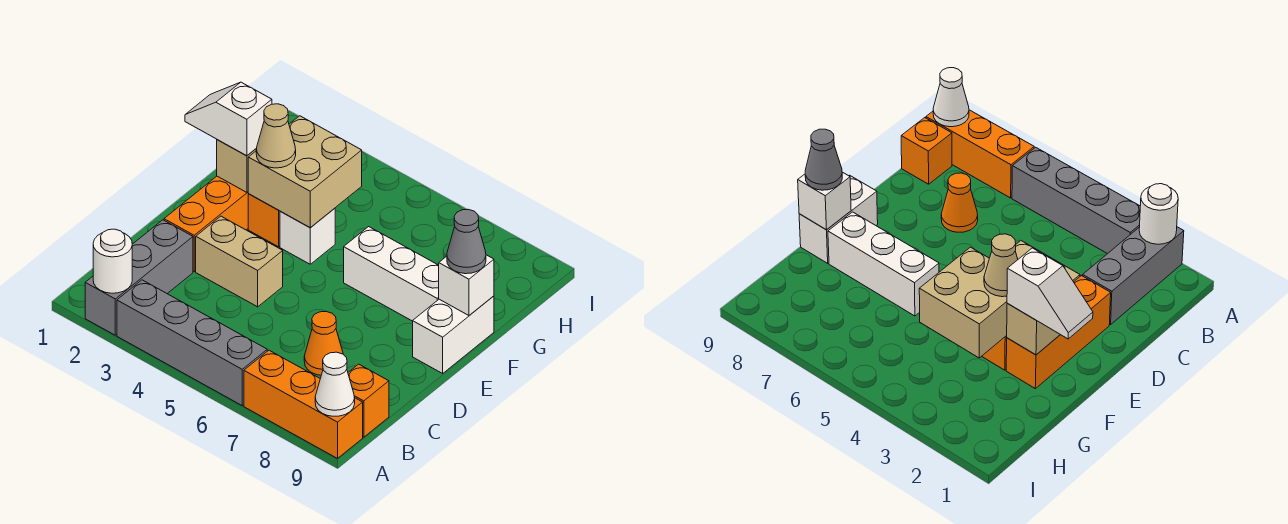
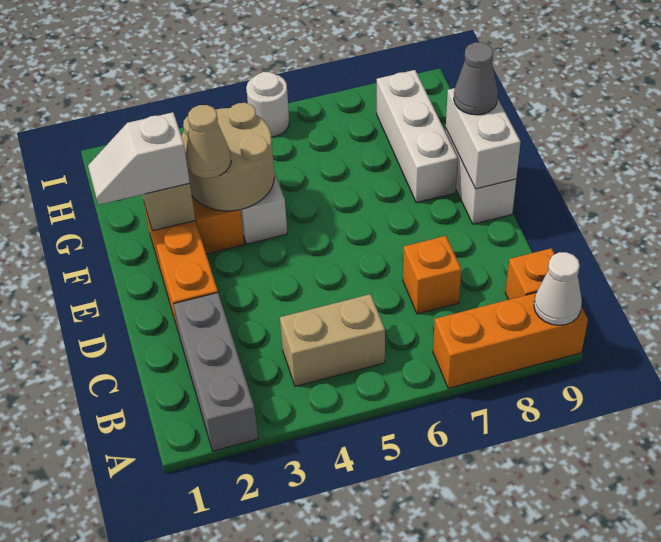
white 1x1 round brick [93,229,132,293] -> white 1x1 round brick moved to [246,72,289,137]
grey 1x4 brick [117,280,267,405] -> none
orange 1x1 cone [304,312,343,375] -> orange 1x1 brick [403,236,461,314]
tan 1x2 brick [196,216,283,307] -> tan 1x2 brick moved to [280,294,385,386]
tan 2x2 brick [248,116,362,228] -> tan 2x2 round brick [182,103,274,211]
white 1x3 brick [344,227,439,321] -> white 1x3 brick turned to [377,70,458,203]
white 1x1 brick [439,255,494,315] -> white 1x2 brick [446,88,521,189]

